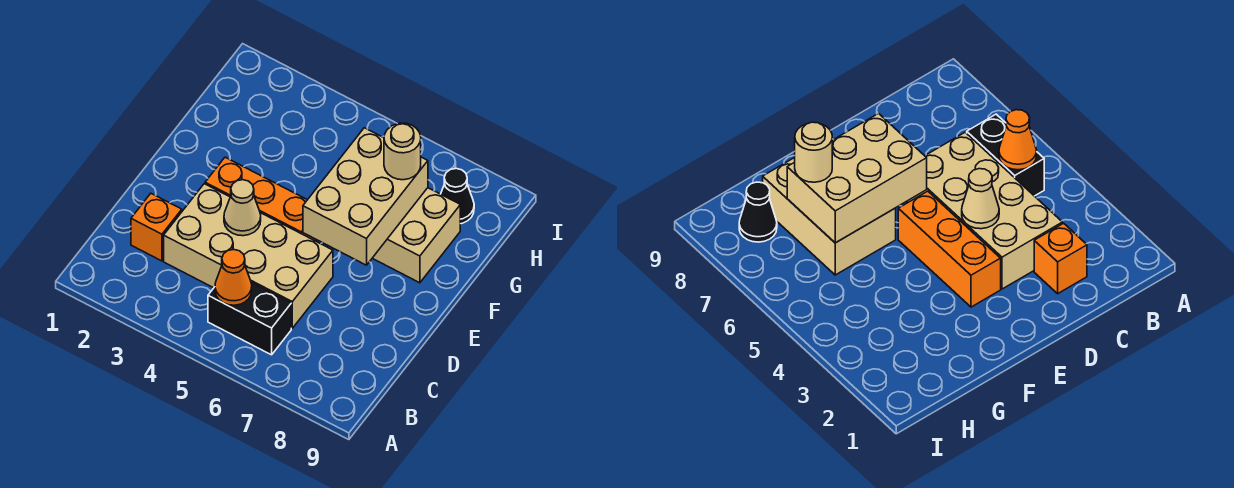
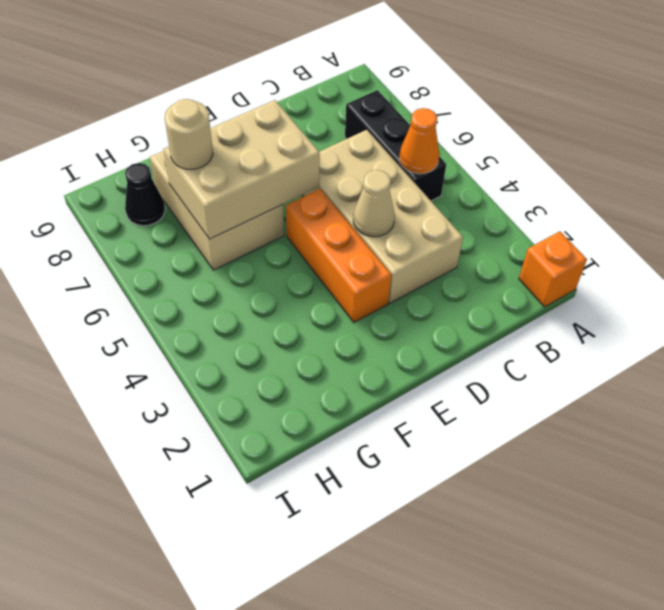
black 1x2 brick [208,282,291,355] -> black 1x3 brick [345,90,446,201]
orange 1x1 brick [131,194,182,261] -> orange 1x1 brick moved to [519,231,587,307]

